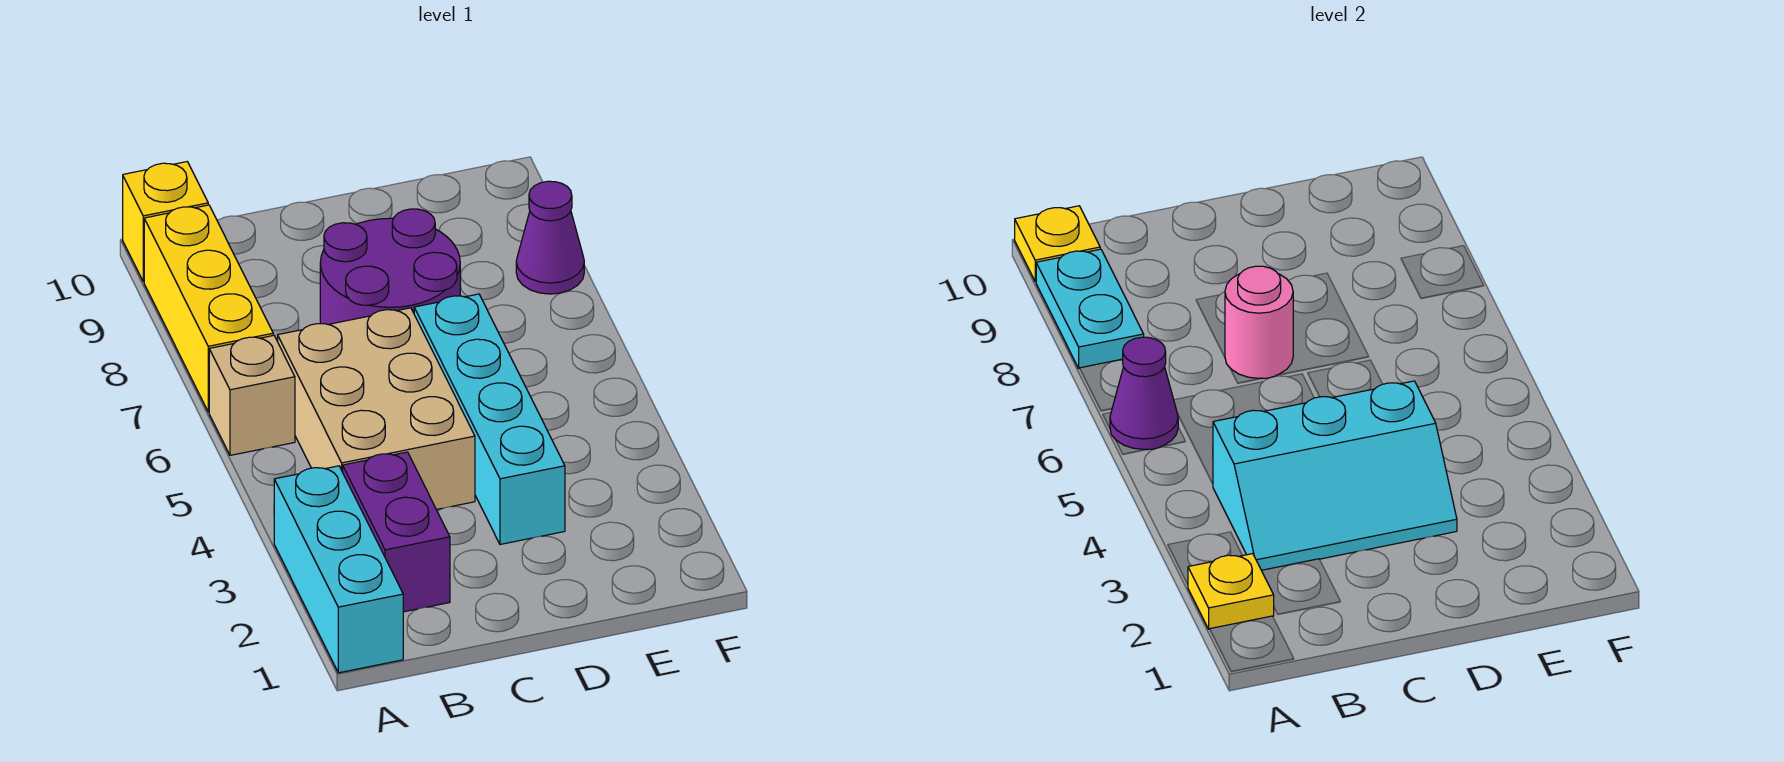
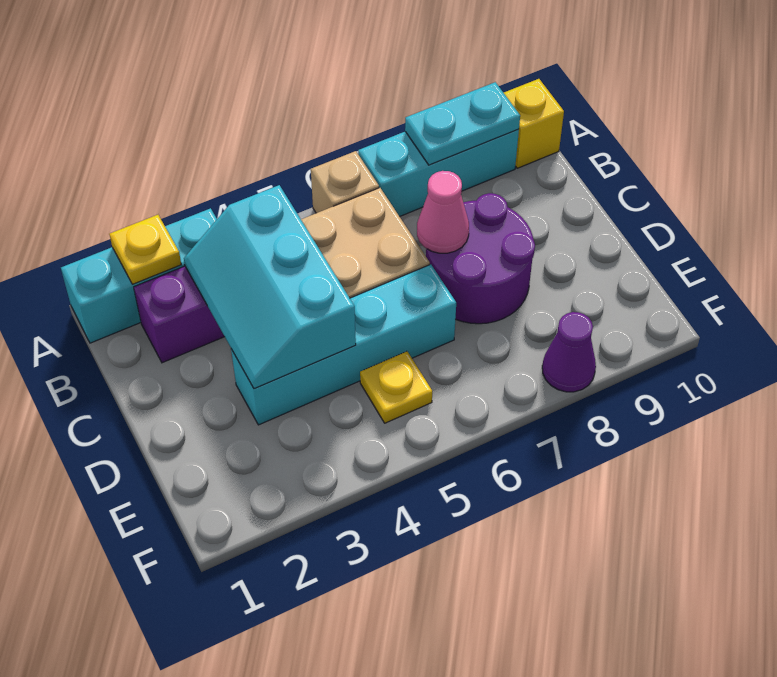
purple 1x1 cone [1110,337,1178,450] -> none
yellow 1x3 brick [144,205,273,412] -> cyan 1x3 brick [358,129,519,217]
yellow 1x1 plate [1015,206,1100,282] -> yellow 1x1 plate moved to [360,351,432,423]
pink 1x1 round brick [1225,266,1293,379] -> pink 1x1 cone [417,171,469,253]

